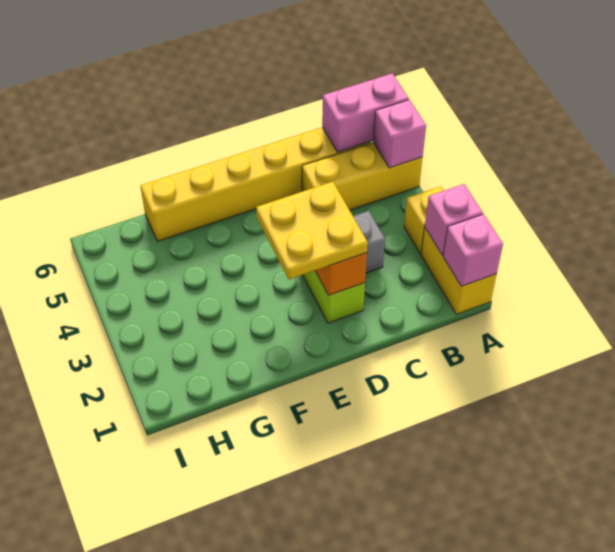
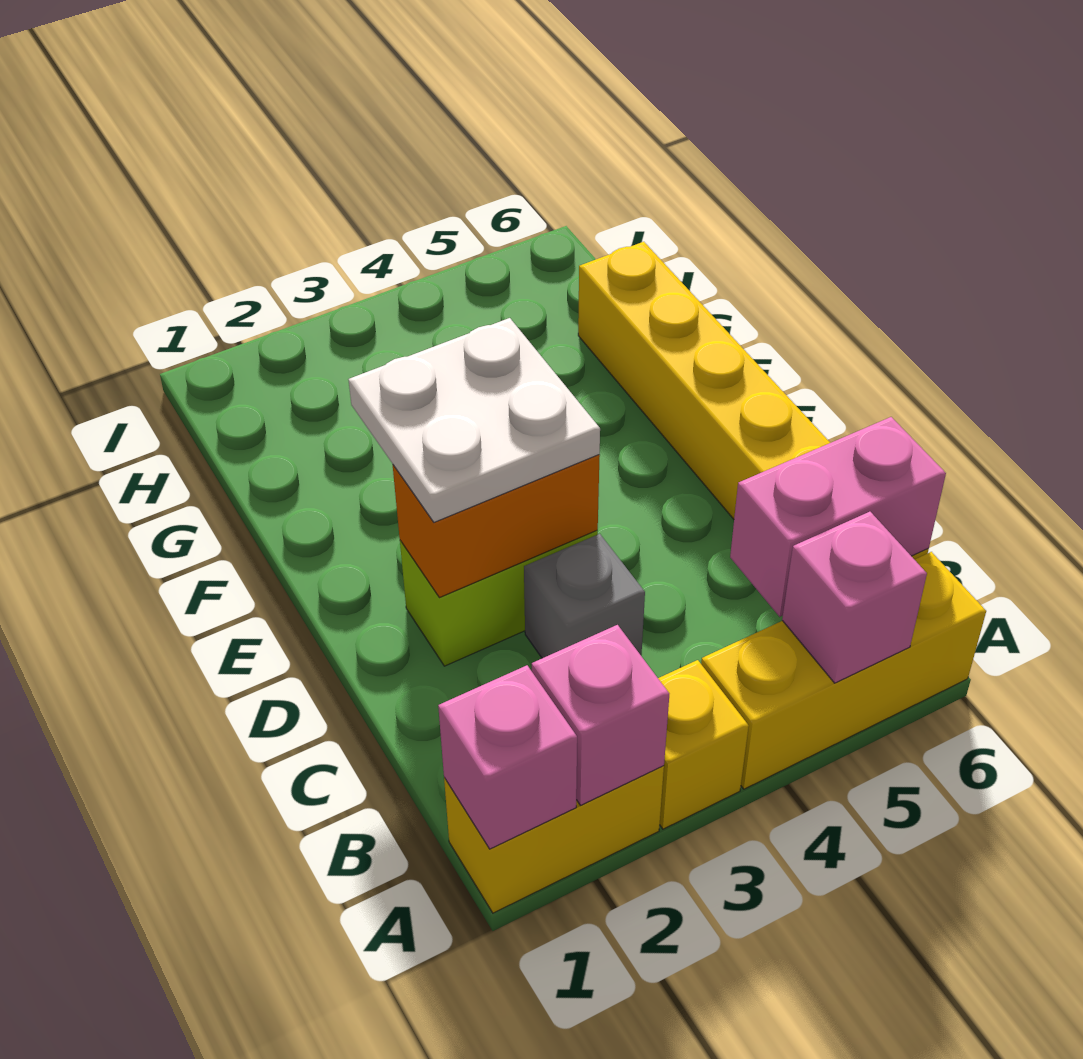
yellow 1x3 brick [302,142,423,210] -> yellow 1x3 brick turned to [701,552,986,789]
pink 1x2 brick [322,73,409,152] -> pink 1x2 brick turned to [730,417,946,617]
yellow 2x2 plate [256,182,368,279] -> white 2x2 plate [348,318,600,522]

